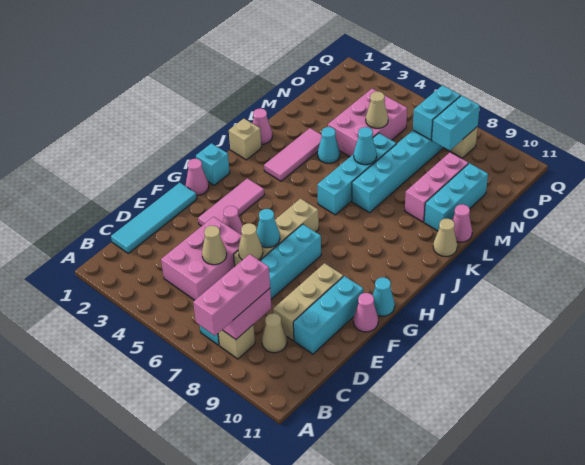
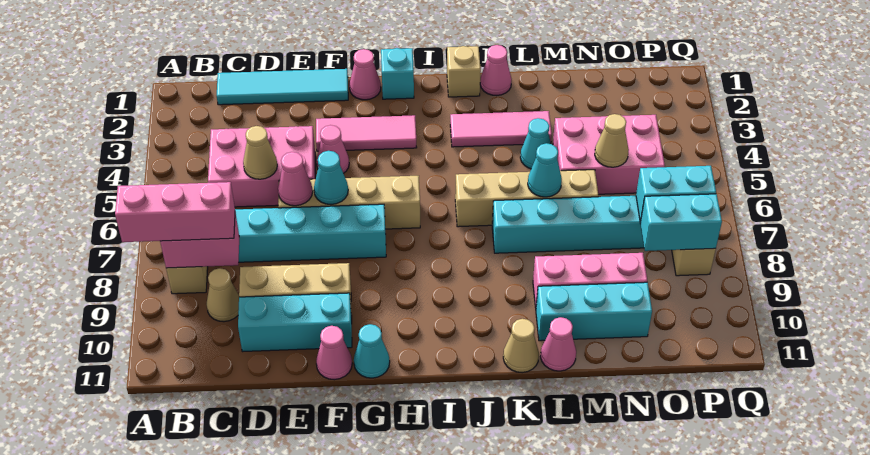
tan 1x1 cone [238,223,263,260] -> pink 1x1 cone [278,152,313,206]
cyan 1x4 brick [317,133,396,215] -> tan 1x4 brick [455,170,598,227]

